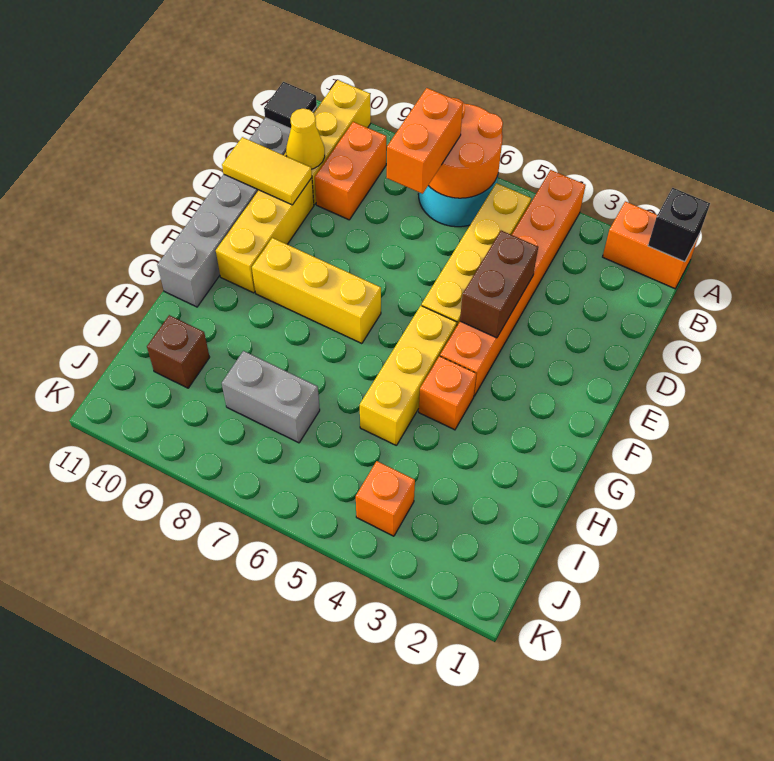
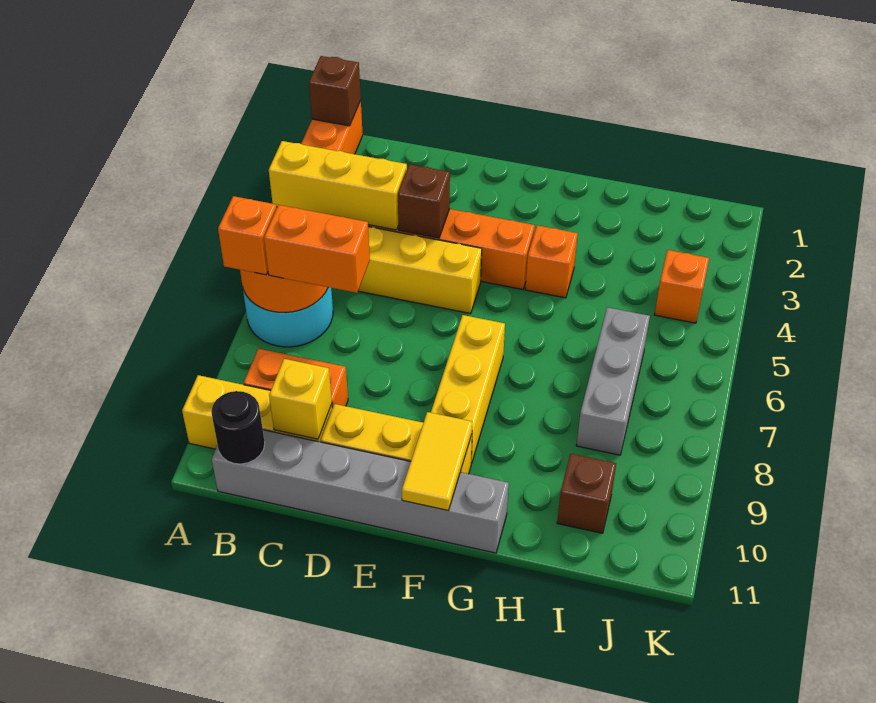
black 1x1 brick [648,188,710,262] -> brown 1x1 brick [309,56,361,126]
none -> orange 1x1 brick [218,196,277,275]
black 1x1 tile [264,82,317,129] -> black 1x1 round brick [211,391,265,464]
yellow 1x1 cone [286,109,325,169] -> yellow 1x1 brick [269,359,332,439]
brown 1x2 brick [460,231,538,338] -> brown 1x1 brick [398,164,450,238]
yellow 1x2 tile [222,137,312,205] -> yellow 1x2 tile moved to [402,412,472,510]
yellow 1x3 brick [360,306,457,446] -> yellow 1x3 brick moved to [269,141,407,230]
grey 1x2 brick [222,351,320,443] -> grey 1x3 brick [576,307,650,455]

